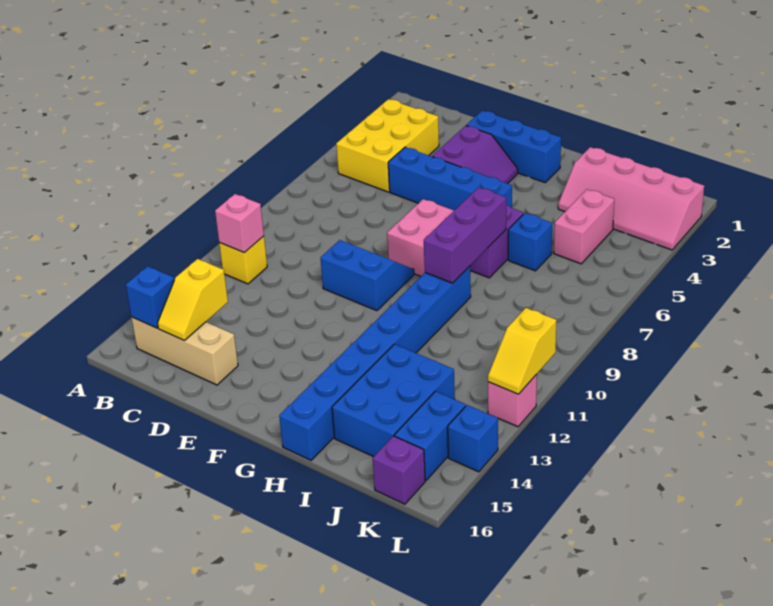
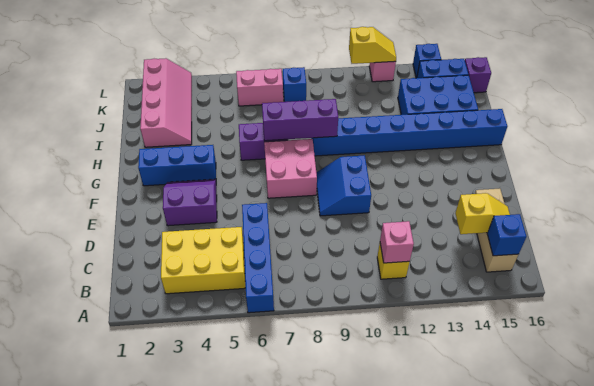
blue 1x4 brick [388,147,512,210] -> blue 1x4 brick moved to [242,203,274,313]
blue 1x3 brick [466,111,561,182] -> blue 1x3 brick turned to [138,145,216,186]
blue 1x1 brick [508,213,552,271] -> blue 1x1 brick moved to [283,67,306,102]
pink 1x2 brick [554,189,614,264] -> pink 1x2 brick moved to [236,69,283,106]

